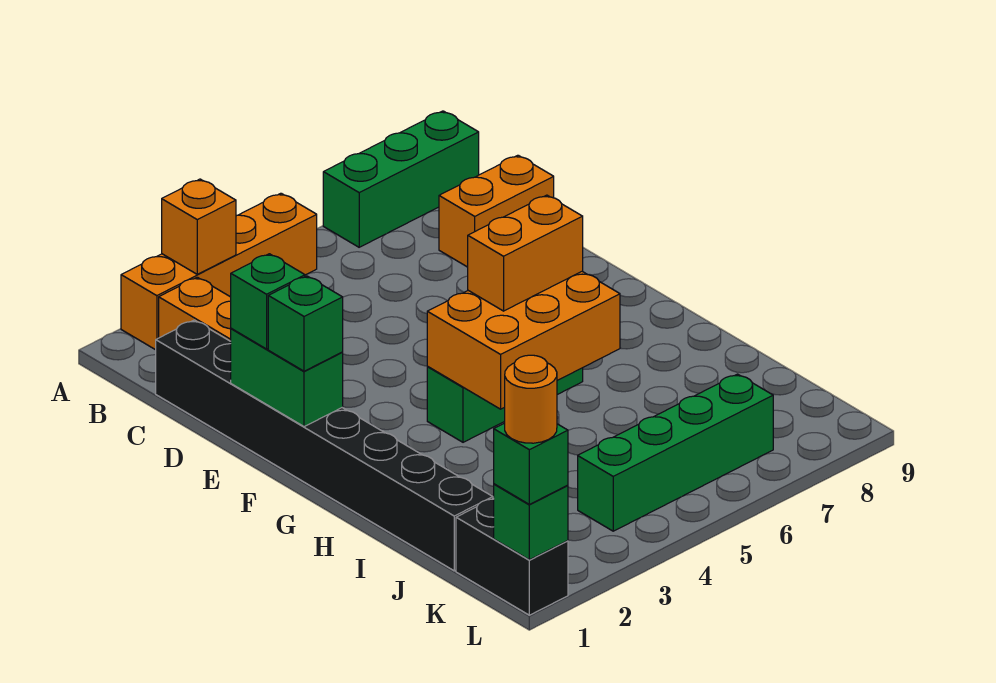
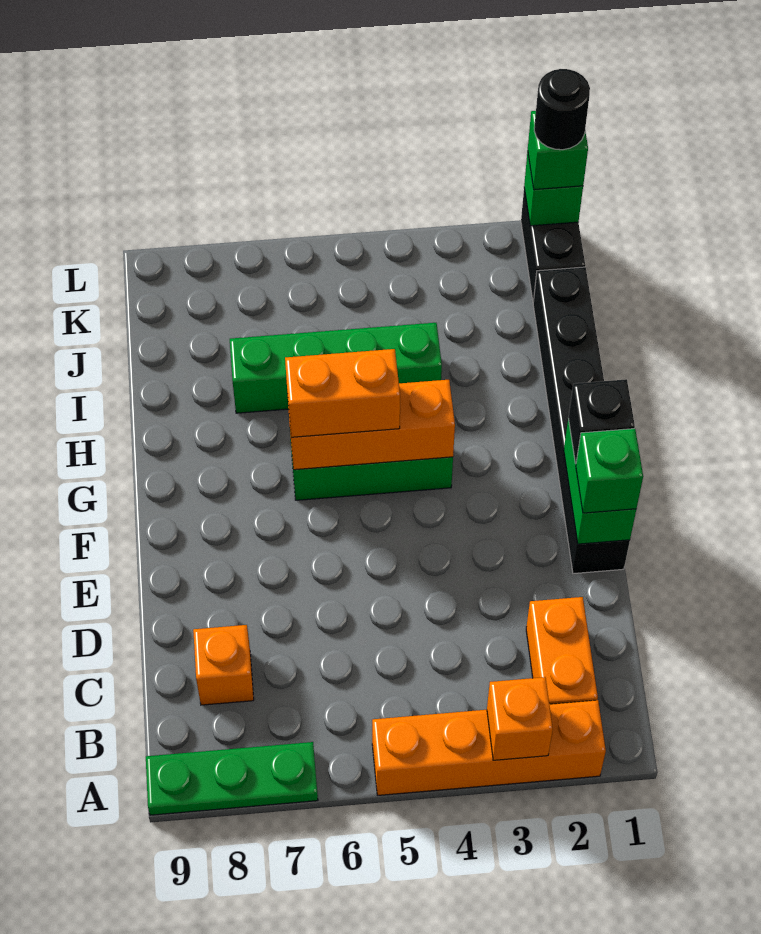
green 1x3 brick [323,111,479,247] -> green 1x3 plate [146,742,318,815]
black 1x8 brick [156,320,493,571] -> black 1x6 brick [533,267,630,574]
orange 1x2 brick [439,155,554,267] -> orange 1x1 brick [193,625,254,705]
green 1x1 brick [268,276,343,371] -> black 1x1 brick [568,379,635,464]
orange 2x3 brick [427,272,620,409] -> orange 1x3 brick [288,380,455,470]
green 1x4 brick [578,374,773,531] -> green 1x4 brick moved to [230,323,442,413]
orange 1x1 round brick [505,355,557,443] -> black 1x1 round brick [534,69,590,150]

